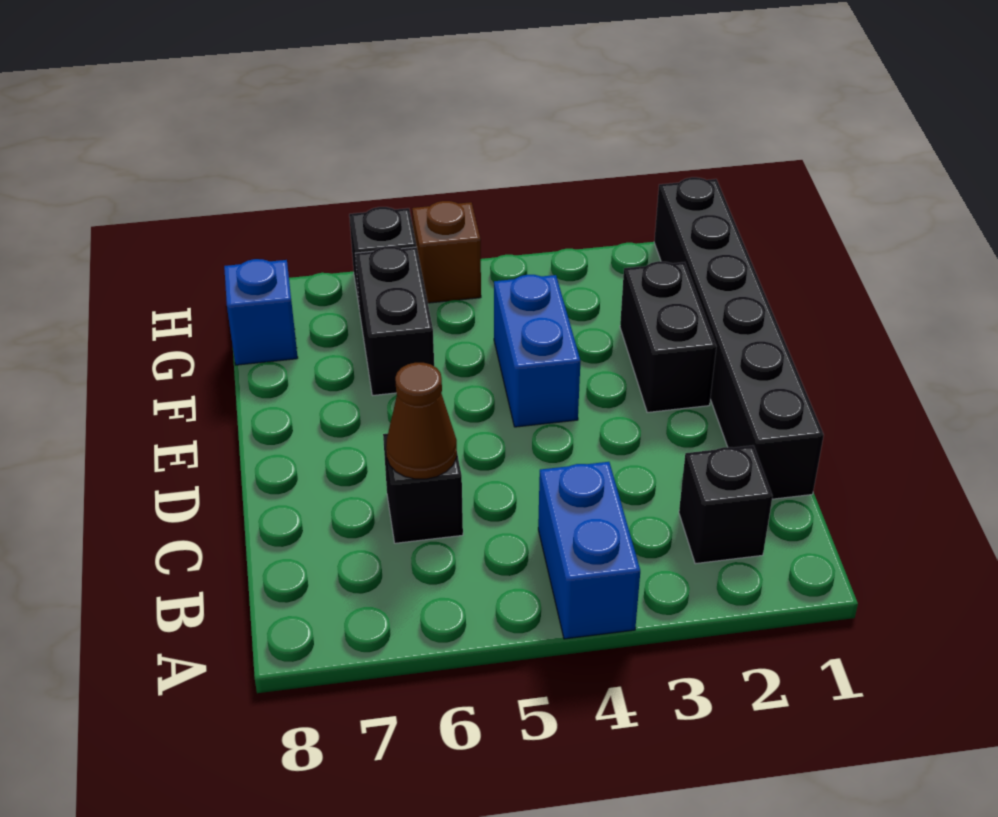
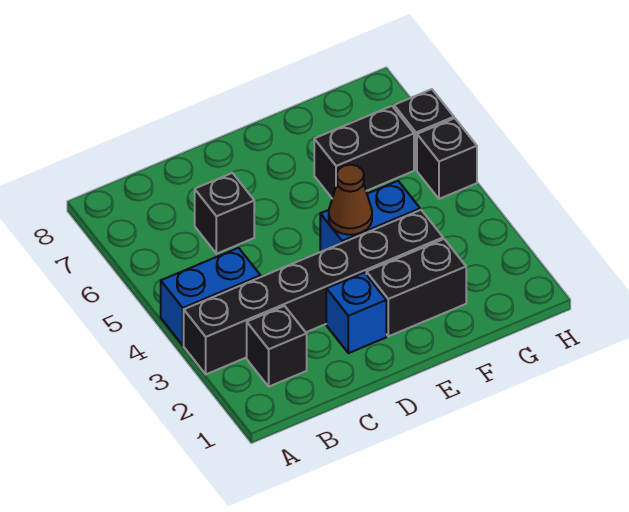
black 1x6 brick [654,177,824,499] -> black 1x6 brick moved to [184,210,443,374]
brown 1x1 cone [386,363,457,479] -> brown 1x1 cone moved to [329,165,372,235]
blue 1x1 brick [224,259,298,365] -> blue 1x1 brick moved to [326,272,386,353]
brown 1x1 brick [412,201,481,303] -> black 1x1 brick [417,118,477,199]

